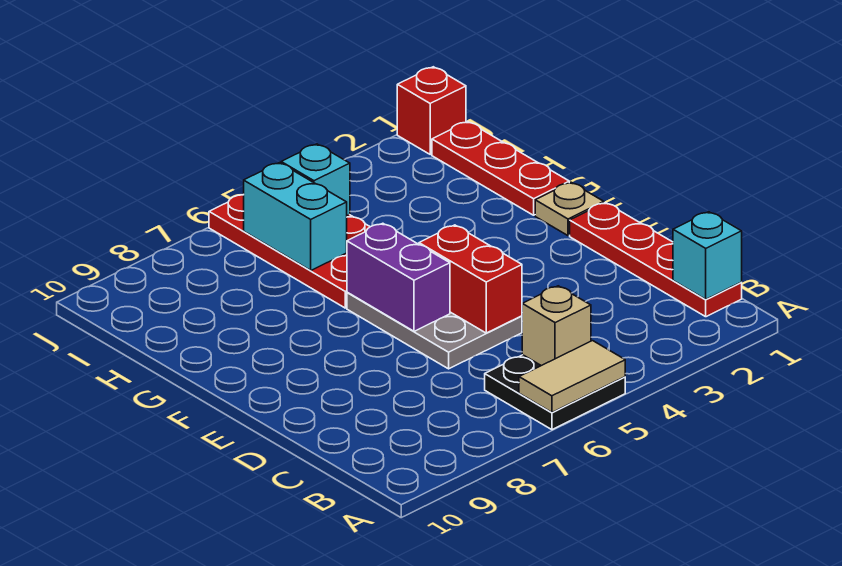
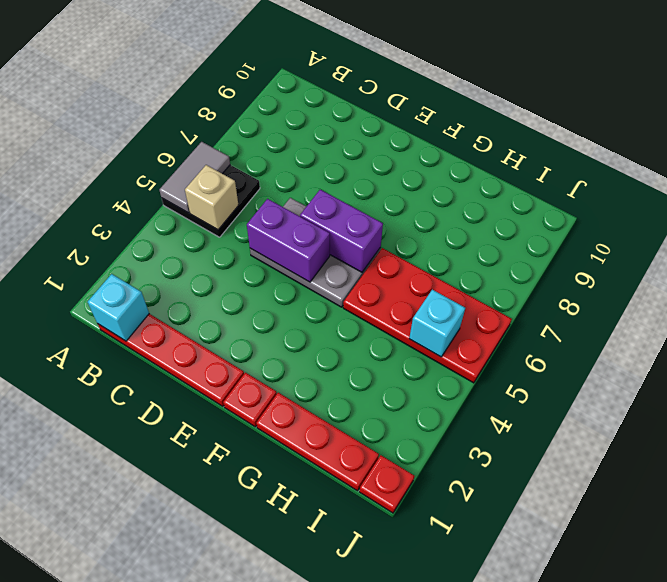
tan 1x2 tile [519,341,625,412] -> grey 1x2 tile [159,142,230,213]
red 1x2 brick [419,225,522,333] -> purple 1x2 brick [247,199,330,282]
tan 1x1 plate [535,182,604,236] -> red 1x1 plate [223,372,277,427]
cyan 1x2 brick [244,163,347,270] -> none
red 1x1 brick [397,67,466,154] -> red 1x1 plate [359,455,414,513]

